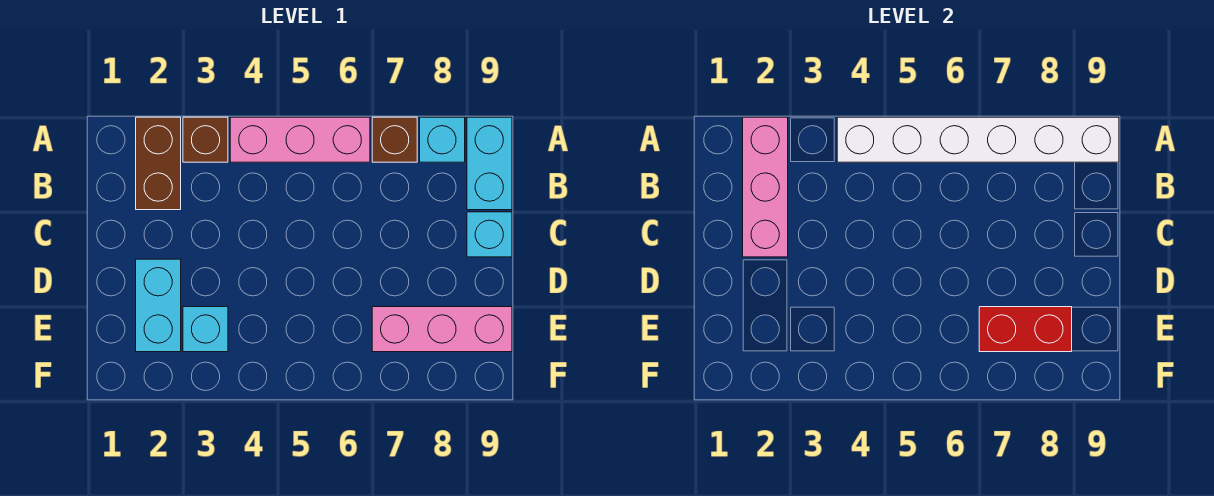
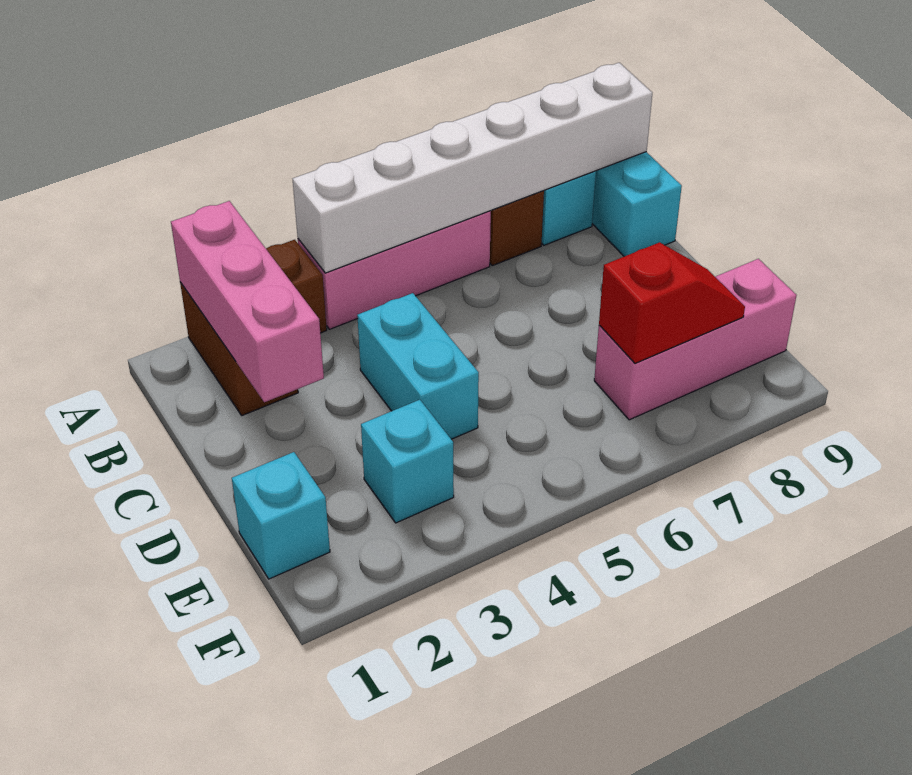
cyan 1x1 brick [467,212,512,257] -> cyan 1x1 brick moved to [232,452,330,579]
cyan 1x2 brick [136,259,181,352] -> cyan 1x2 brick moved to [357,293,479,439]
red 1x2 brick [979,307,1072,352] -> red 1x2 slope [599,242,745,364]

